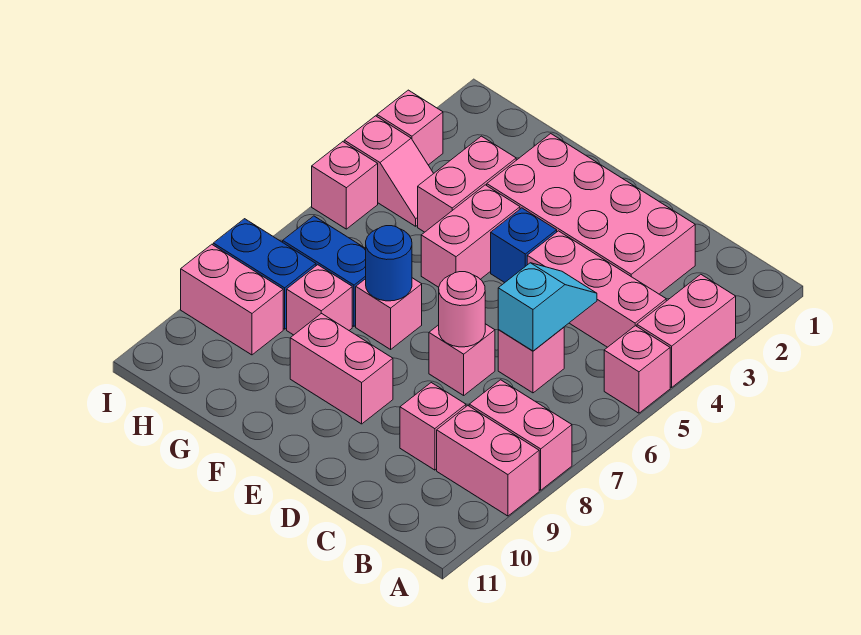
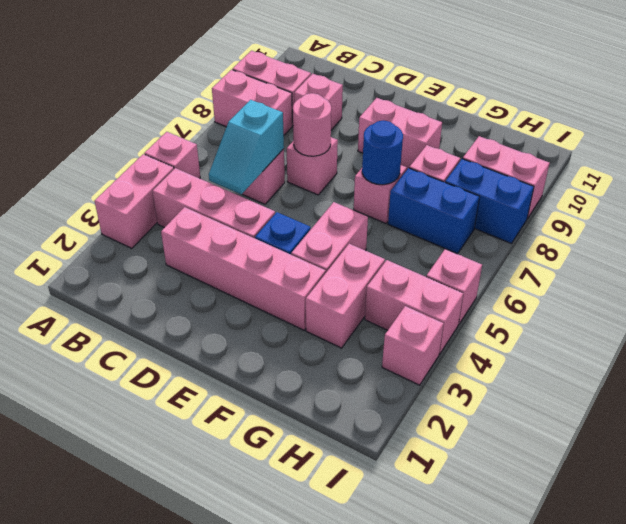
pink 2x4 brick [487,134,695,294] -> pink 1x4 brick [161,207,326,330]
pink 1x2 slope [344,116,434,226] -> pink 1x2 brick [365,260,463,354]

